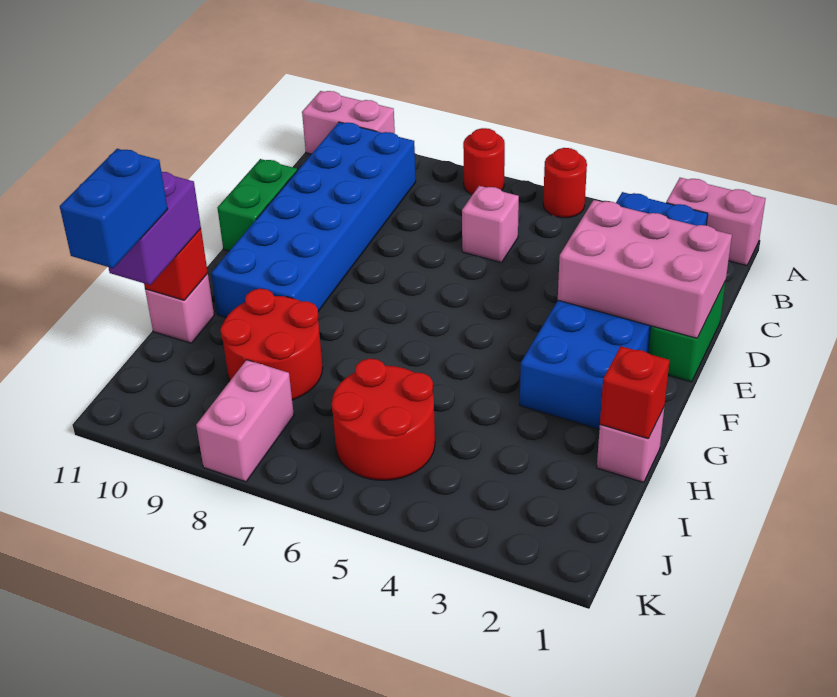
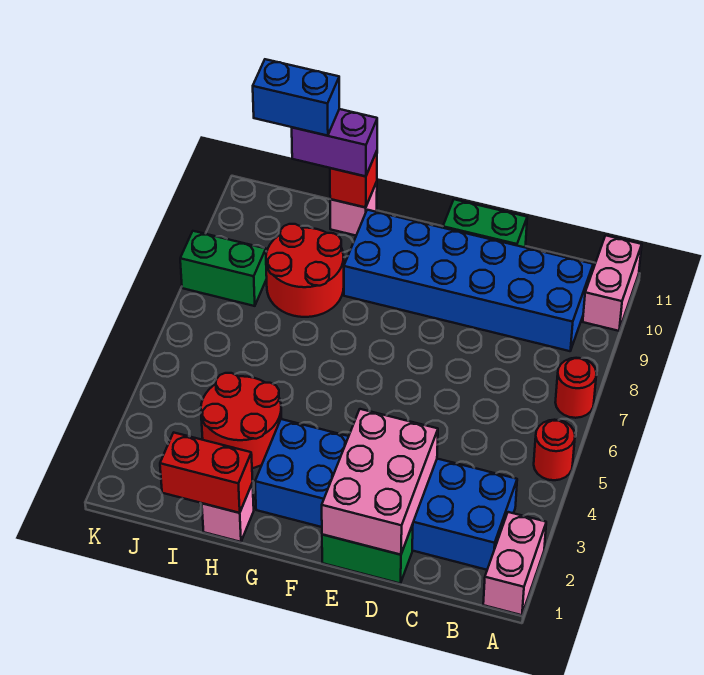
pink 1x1 brick [462,186,519,263] -> none
red 1x1 brick [600,346,670,439] -> red 1x2 brick [160,433,253,513]
red 2x2 round brick [332,359,435,480] -> red 2x2 round brick moved to [201,373,282,468]
pink 1x2 brick [196,360,294,482] -> green 1x2 brick [180,231,267,306]

